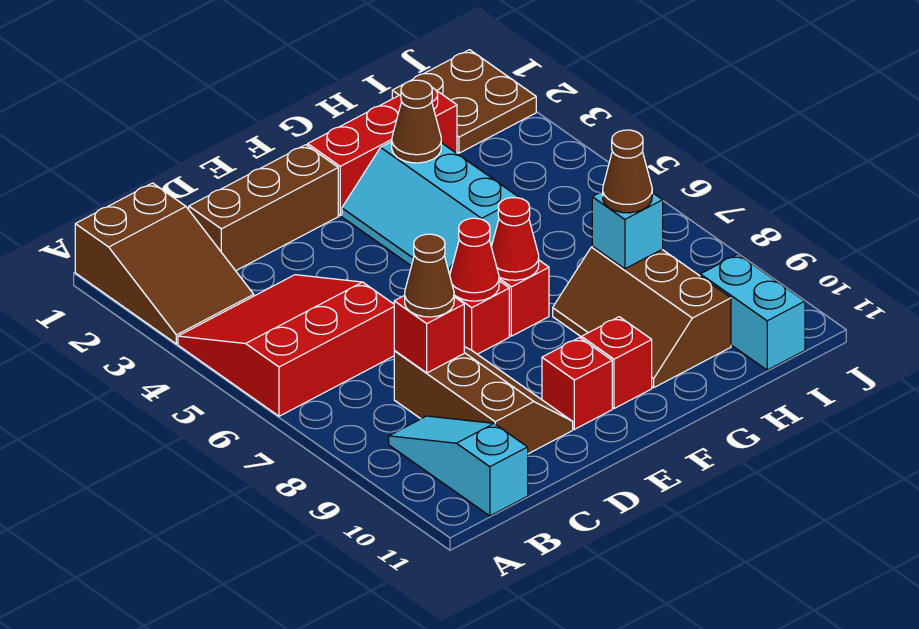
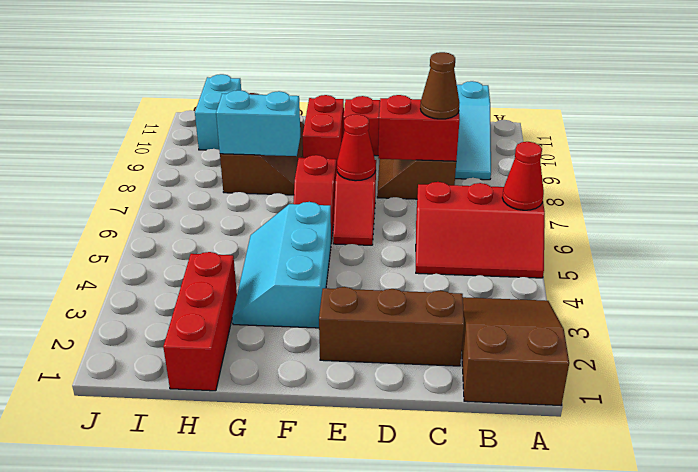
red 3x3 slope [178,275,395,416] -> red 2x3 slope [416,182,545,278]
red 1x1 brick [394,295,464,373] -> red 1x2 brick [378,95,460,161]
red 1x3 brick [308,88,457,216] -> red 1x3 brick turned to [163,252,237,391]
cyan 2x3 slope [342,142,519,275] -> cyan 2x3 slope turned to [232,202,331,328]
red 1x1 cone [491,198,539,280] -> red 1x1 cone moved to [502,142,544,210]
red 1x1 brick [581,317,652,409] -> red 1x2 brick [303,95,344,173]
brown 1x1 cone [392,80,441,163] -> none
cyan 1x1 brick [592,191,663,269] -> cyan 1x2 brick [216,90,300,156]
brown 1x1 cone [603,130,652,213] -> none
brown 2x2 plate [392,50,536,153] -> none

